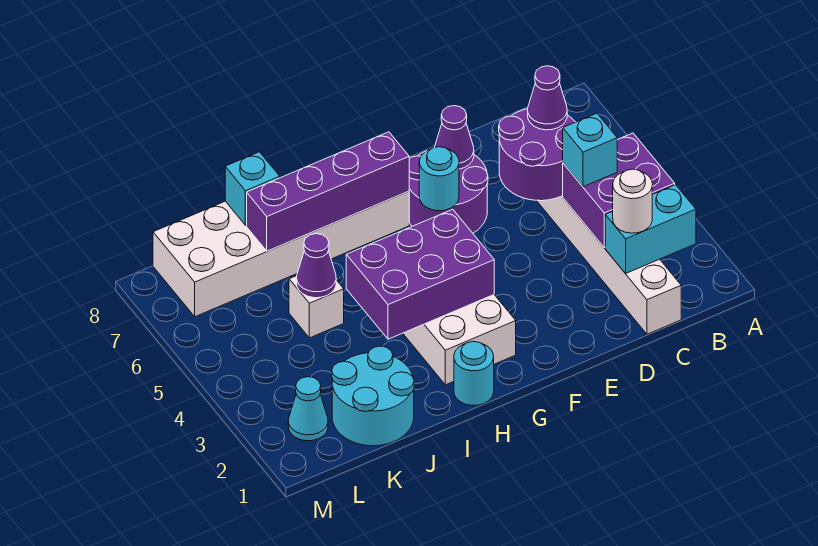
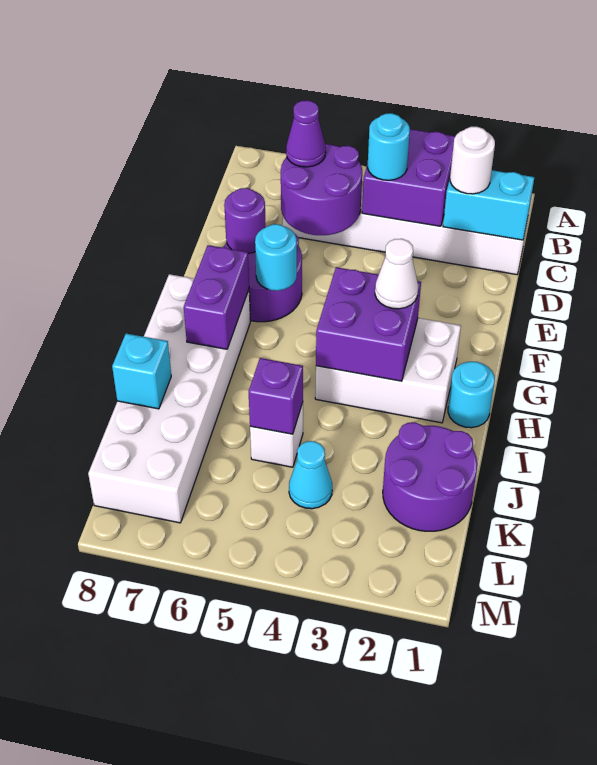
cyan 1x2 brick [605,185,696,273] -> cyan 1x2 brick turned to [443,170,534,240]
cyan 1x1 brick [563,113,617,187] -> cyan 1x1 round brick [367,113,410,180]
purple 1x1 cone [434,106,474,169] -> purple 1x1 round brick [224,188,266,253]
purple 2x3 brick [346,209,494,339] -> purple 2x2 brick [316,267,421,381]
none -> white 1x1 cone [375,239,418,309]
purple 1x4 brick [247,132,409,251] -> purple 1x2 brick [184,245,249,349]
cyan 2x2 round brick [332,346,414,446] -> purple 2x2 round brick [383,422,477,531]
purple 1x1 cone [297,234,336,298] -> purple 1x1 brick [249,358,303,434]
cyan 1x1 cone [288,377,328,441] -> cyan 1x1 cone moved to [289,441,332,509]

